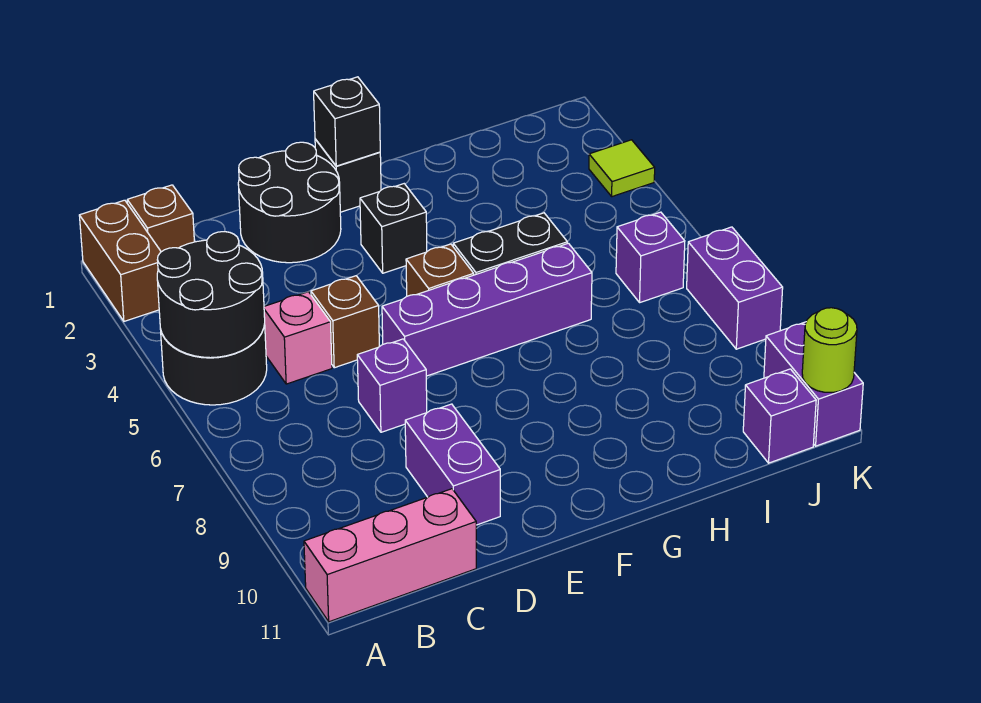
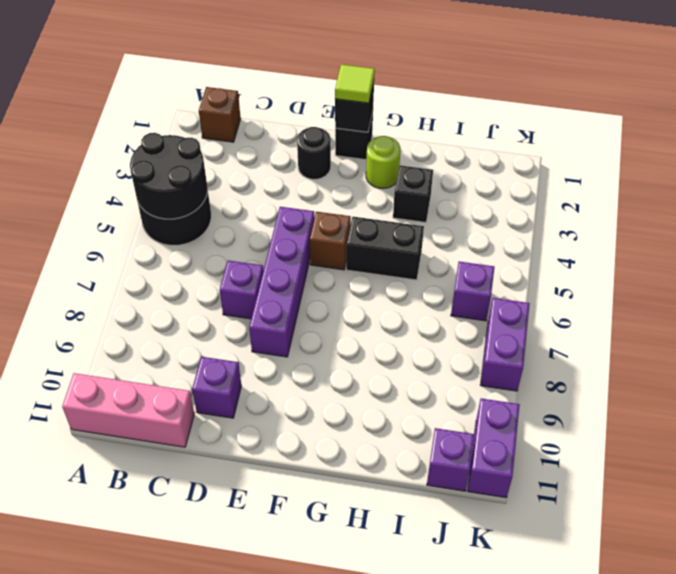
brown 1x2 brick [79,200,161,321] -> none
pink 1x1 brick [264,292,332,384] -> none
black 2x2 round brick [238,142,341,263] -> black 1x1 round brick [297,127,331,179]
brown 1x1 brick [311,276,379,368] -> none
purple 1x2 brick [405,404,500,525] -> purple 1x1 brick [192,357,241,418]
purple 1x4 brick [382,243,592,376] -> purple 1x4 brick turned to [249,207,314,357]
black 1x1 brick [360,184,427,273] -> black 1x1 brick moved to [393,165,433,222]
lime 1x1 tile [589,140,655,197] -> lime 1x1 tile moved to [335,64,375,103]
lime 1x1 round brick [802,308,857,392] -> lime 1x1 round brick moved to [366,136,400,188]

